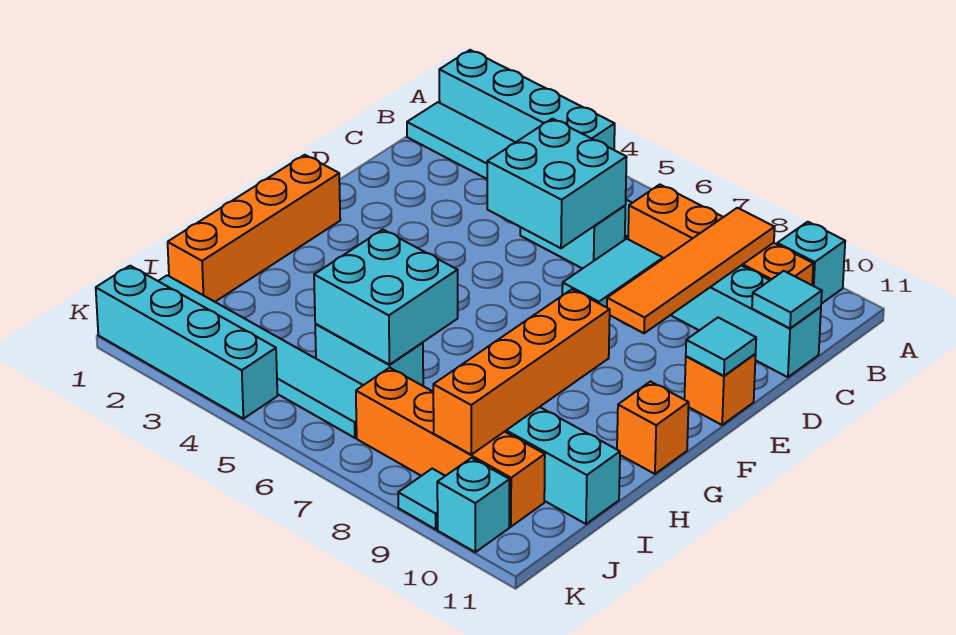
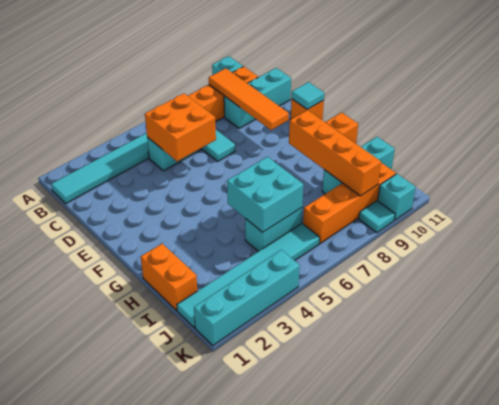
cyan 1x4 brick [439,50,615,150] -> none
cyan 2x2 brick [487,119,627,248] -> orange 2x2 brick [145,93,216,161]
cyan 1x1 tile [752,271,822,328] -> none
orange 1x4 brick [168,155,340,302] -> orange 1x2 brick [141,244,197,310]

